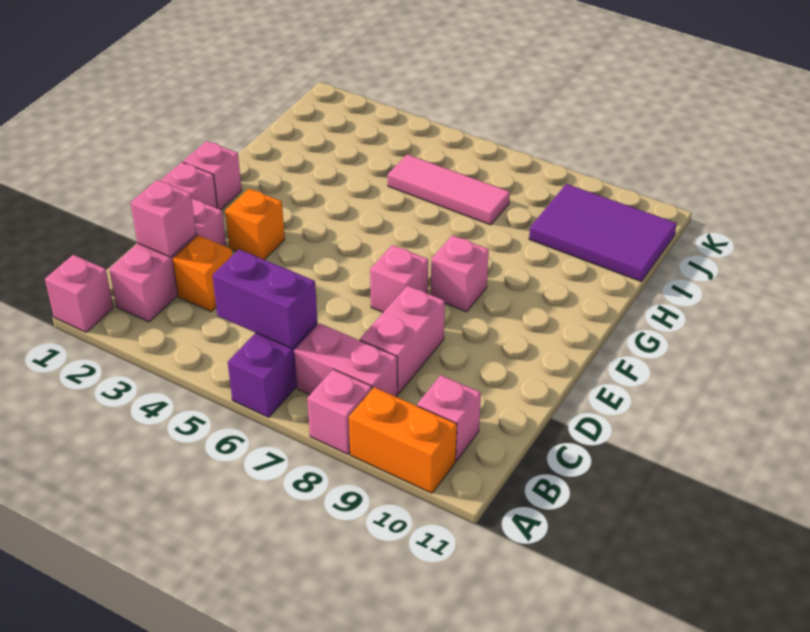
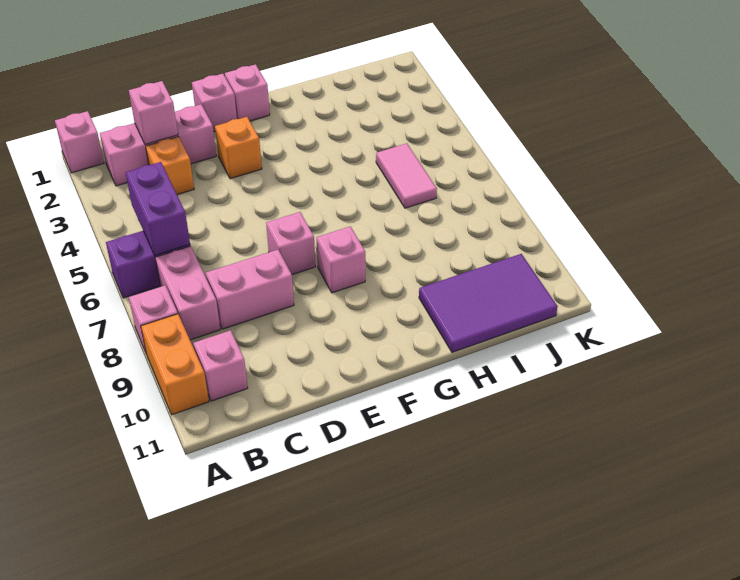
pink 1x3 tile [388,154,510,225] -> pink 1x2 tile [376,143,437,208]
purple 2x3 tile [529,184,677,282] -> purple 2x3 tile turned to [419,254,558,352]

